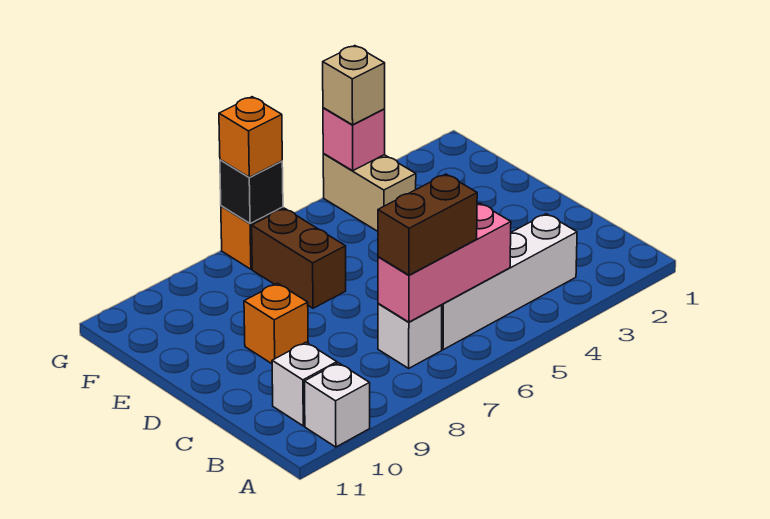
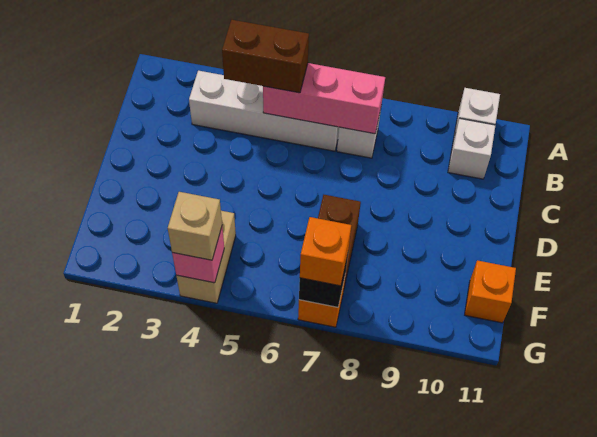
brown 1x2 brick [378,174,477,275] -> brown 1x2 brick moved to [222,20,309,93]
orange 1x1 brick [244,283,308,364] -> orange 1x1 brick moved to [465,260,516,323]

